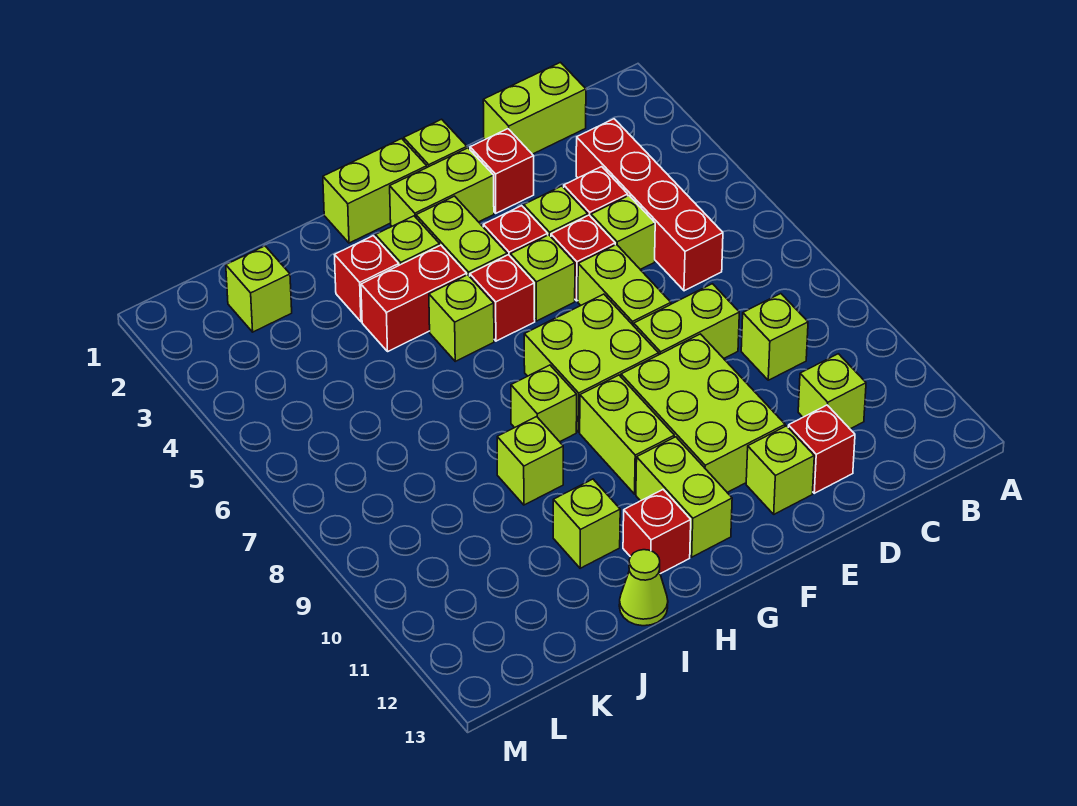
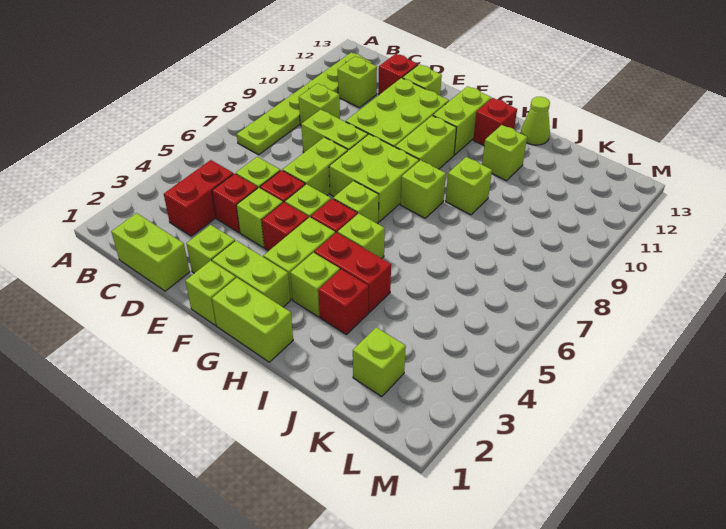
none -> lime 1x6 plate [237,53,372,155]
red 1x4 brick [576,119,723,291] -> red 1x2 brick [164,160,233,236]
red 1x1 brick [470,129,534,213] -> lime 1x1 brick [186,225,235,273]
none -> lime 1x1 brick [333,181,379,224]

